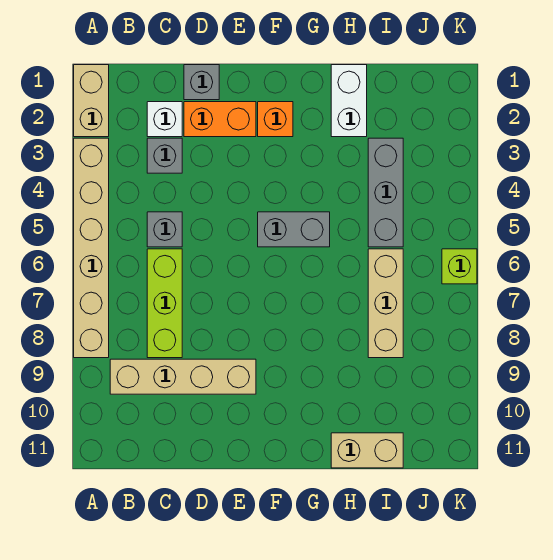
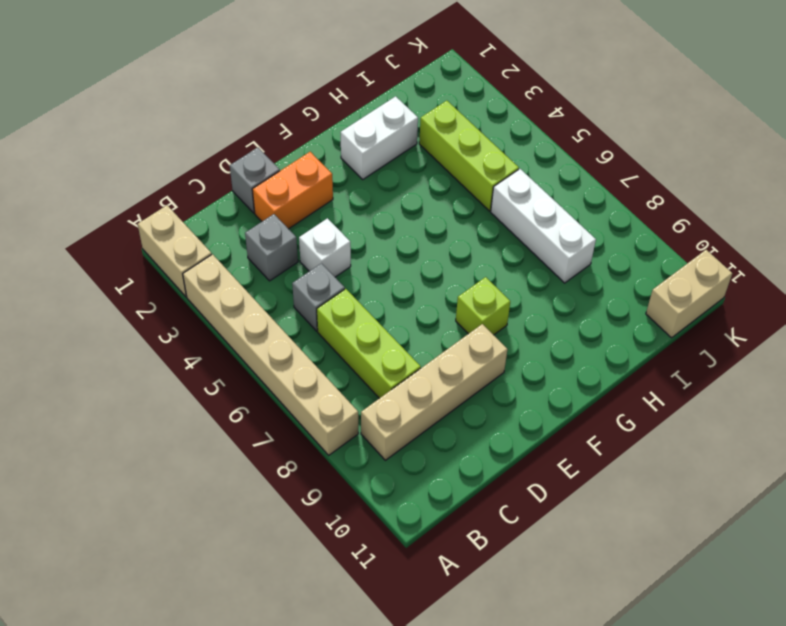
white 1x1 brick [147,102,182,137] -> white 1x1 brick moved to [299,218,351,277]
orange 1x1 brick [258,102,293,137] -> none
grey 1x2 brick [258,212,330,247] -> none
white 1x2 brick [331,65,367,137] -> white 1x2 brick turned to [341,96,418,179]
tan 1x2 brick [331,433,403,468] -> tan 1x2 brick moved to [646,250,732,338]
grey 1x3 brick [368,138,403,247] -> lime 1x3 brick [419,101,519,211]
tan 1x3 brick [368,249,403,358] -> white 1x3 brick [491,169,596,283]
lime 1x1 brick [442,249,477,284] -> lime 1x1 brick moved to [456,277,510,335]

